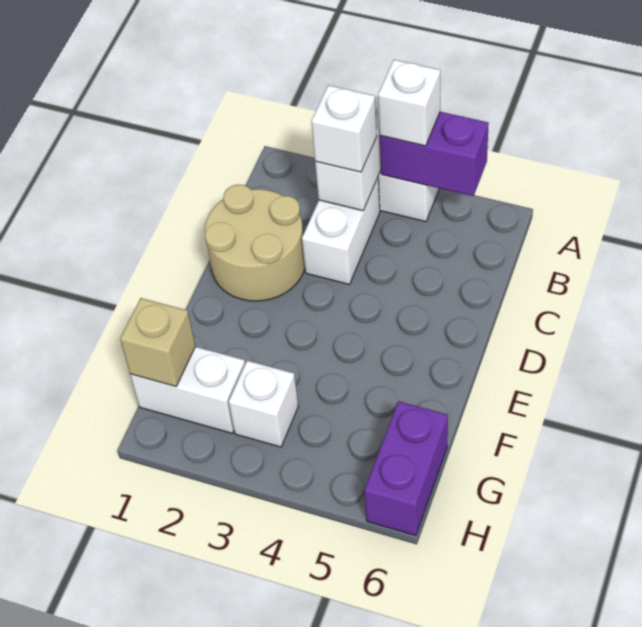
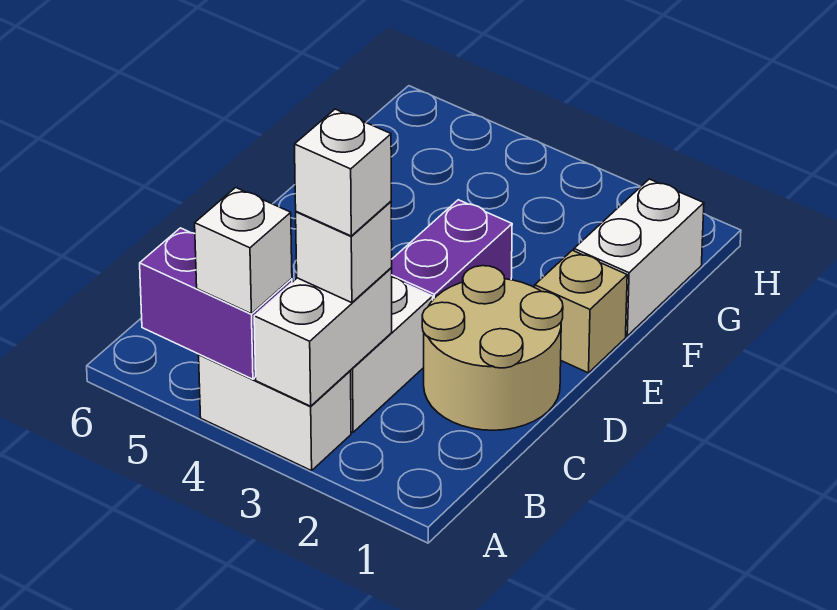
white 1x2 brick [130,347,245,433] -> white 1x2 brick turned to [574,179,704,336]
tan 1x1 brick [120,298,195,387] -> tan 1x1 brick moved to [535,250,627,373]
white 1x1 brick [229,361,298,447] -> white 1x1 brick moved to [295,109,391,236]
purple 1x2 brick [364,401,448,536] -> purple 1x2 brick moved to [391,200,512,299]

